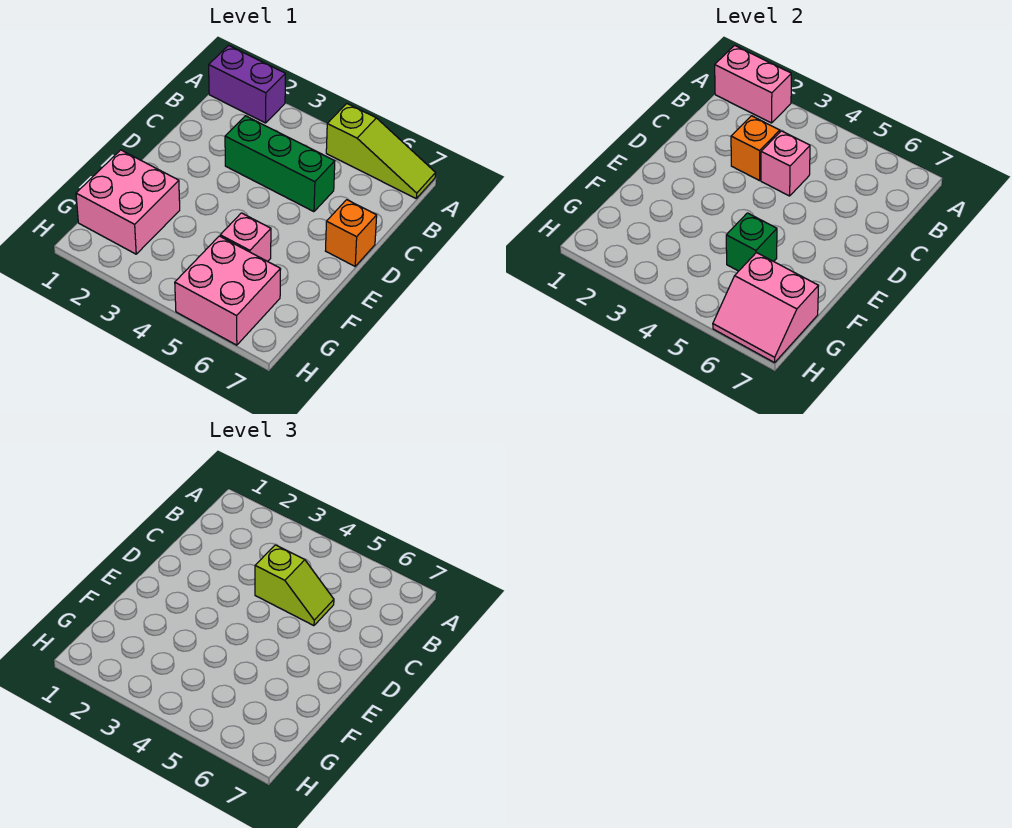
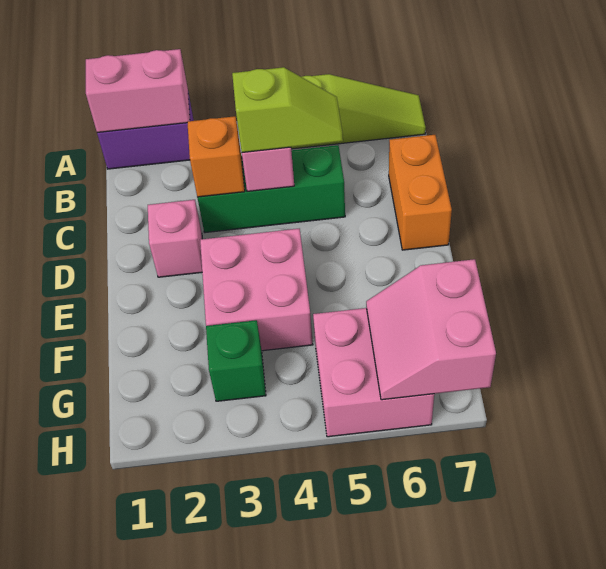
orange 1x1 brick [326,200,377,266] -> orange 1x2 brick [389,135,452,250]
pink 2x2 brick [76,150,180,254] -> pink 2x2 brick moved to [200,229,313,351]
pink 1x1 brick [220,213,271,261] -> pink 1x1 brick moved to [148,200,202,277]
green 1x1 brick [726,213,777,271] -> green 1x1 brick moved to [206,320,266,401]
pink 2x2 slope [713,253,818,363] -> pink 2x2 slope turned to [366,259,496,400]

